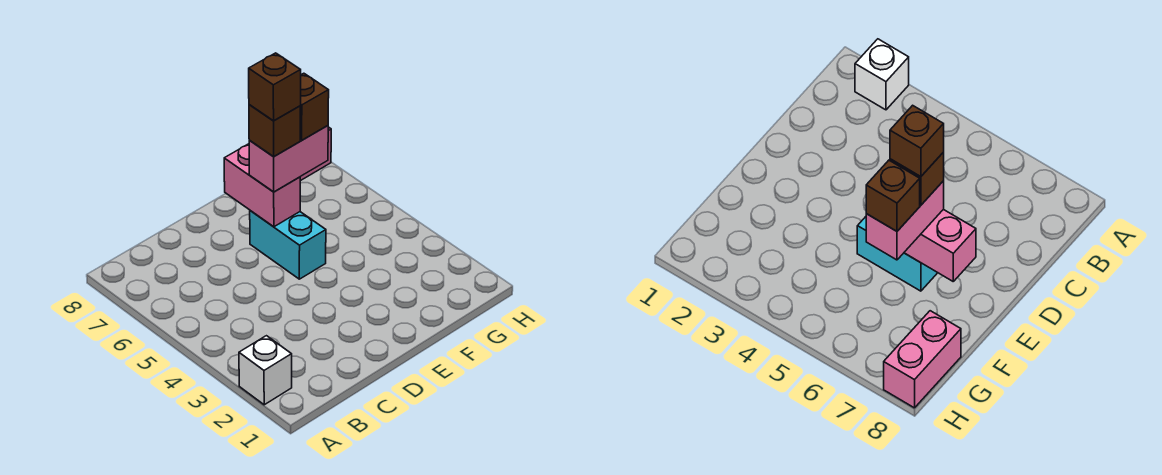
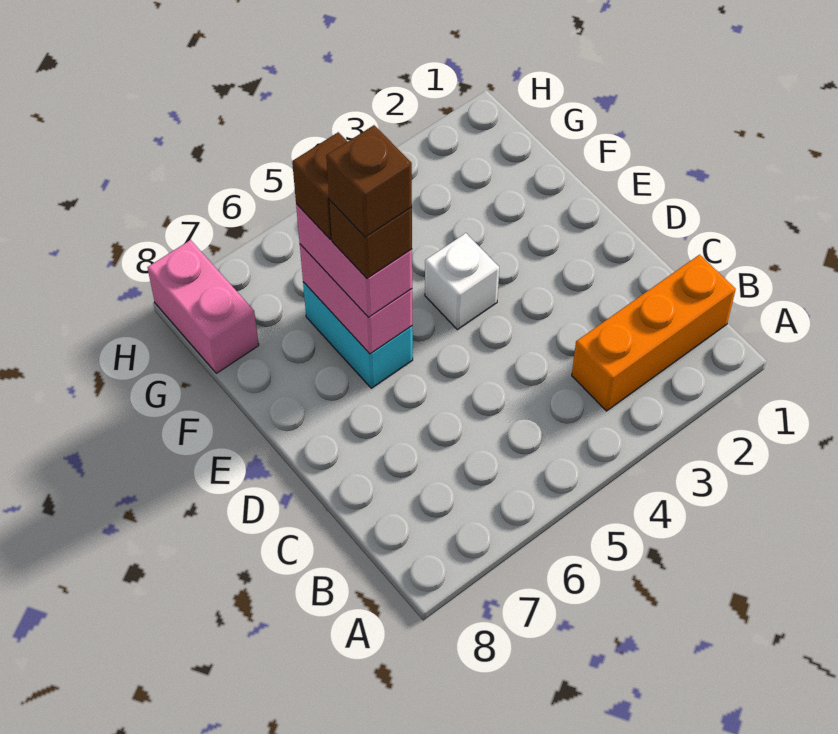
white 1x1 brick [239,336,292,405] -> white 1x1 brick moved to [425,233,499,330]
none -> orange 1x3 brick [572,255,736,411]
cyan 1x2 brick [250,211,326,279] -> cyan 1x2 brick turned to [303,282,413,388]
pink 1x2 brick [224,144,300,227] -> pink 1x2 brick turned to [300,244,412,354]

